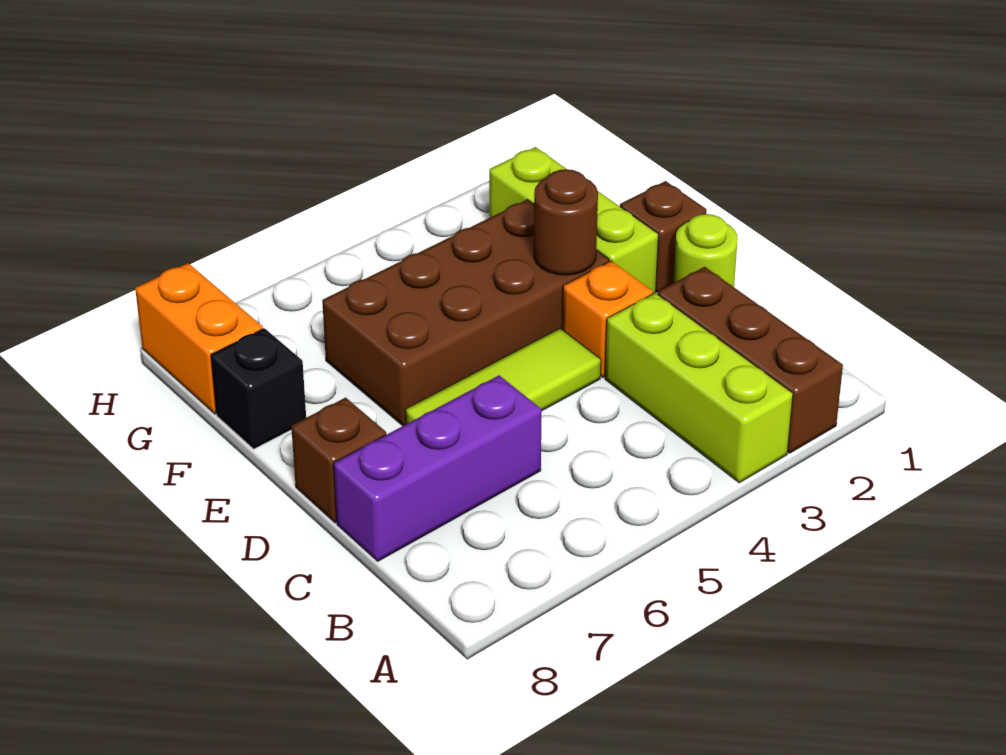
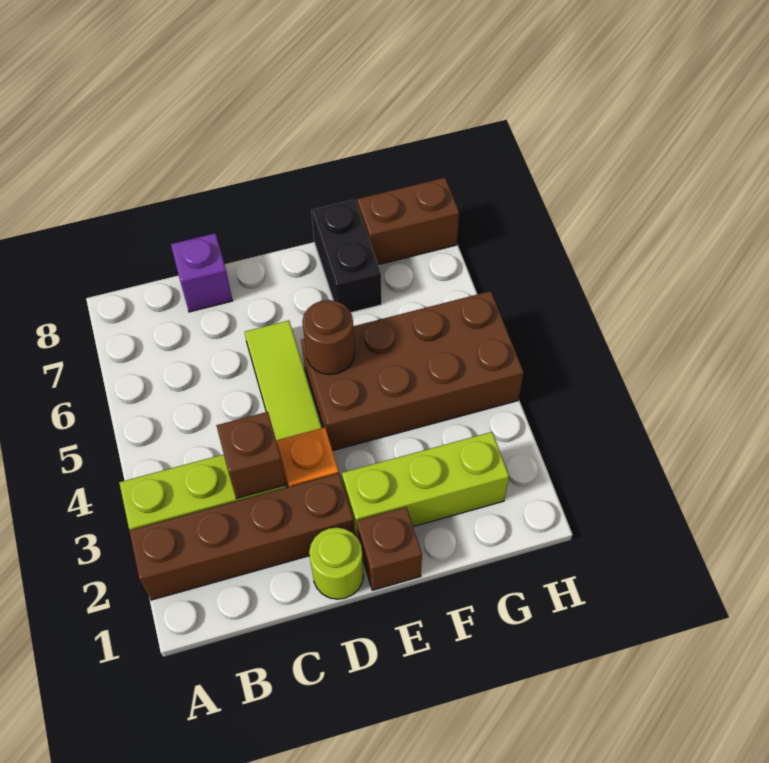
brown 1x3 brick [658,267,843,453] -> brown 1x4 brick [129,474,354,600]
purple 1x3 brick [334,375,542,561] -> purple 1x1 brick [171,233,233,312]
brown 1x1 brick [291,398,386,523] -> brown 1x1 brick moved to [216,412,286,499]
brown 2x4 brick [322,200,609,426] -> brown 2x4 brick turned to [301,291,524,451]
brown 1x1 round brick [534,169,598,275] -> brown 1x1 round brick moved to [302,300,355,375]
black 1x1 brick [211,328,306,449] -> black 1x2 brick [311,200,382,312]
orange 1x2 brick [135,263,263,414] -> brown 1x2 brick [357,178,459,265]

